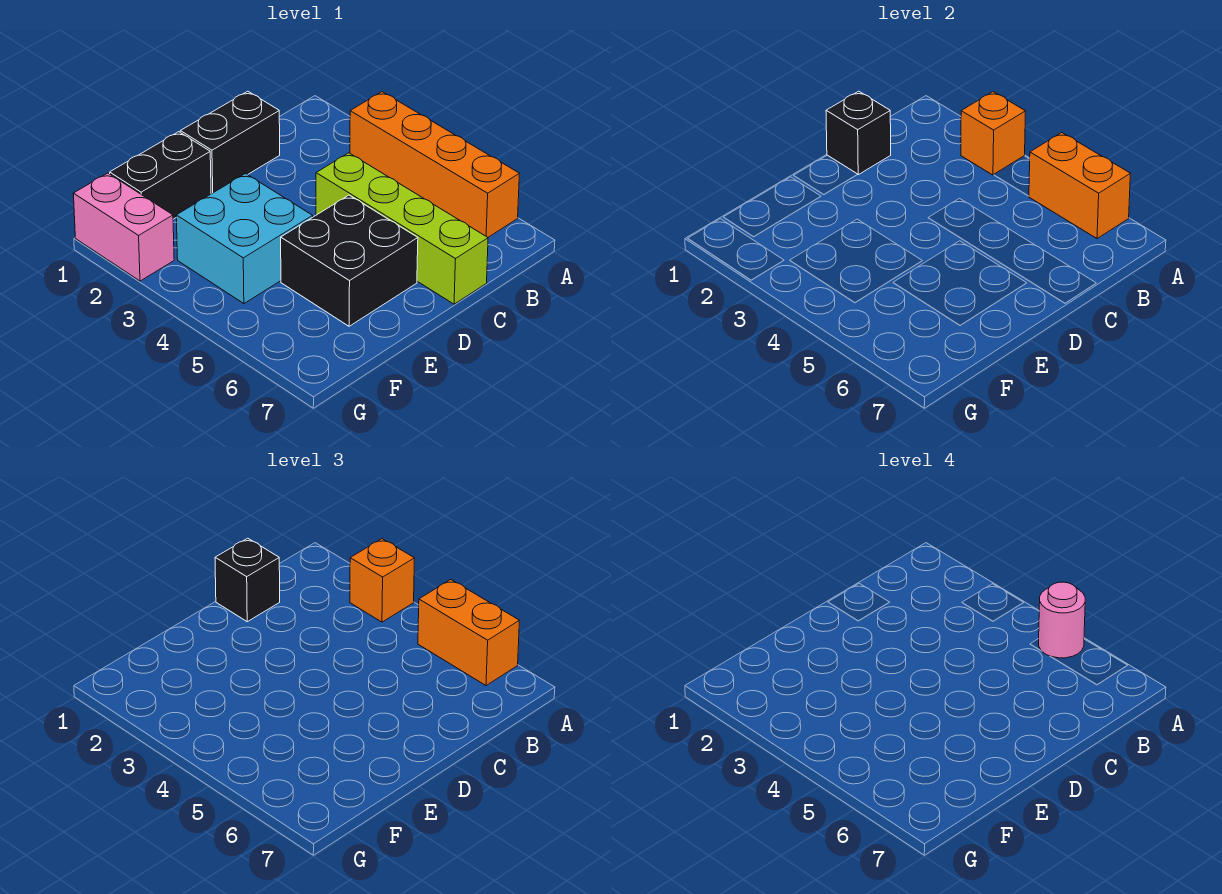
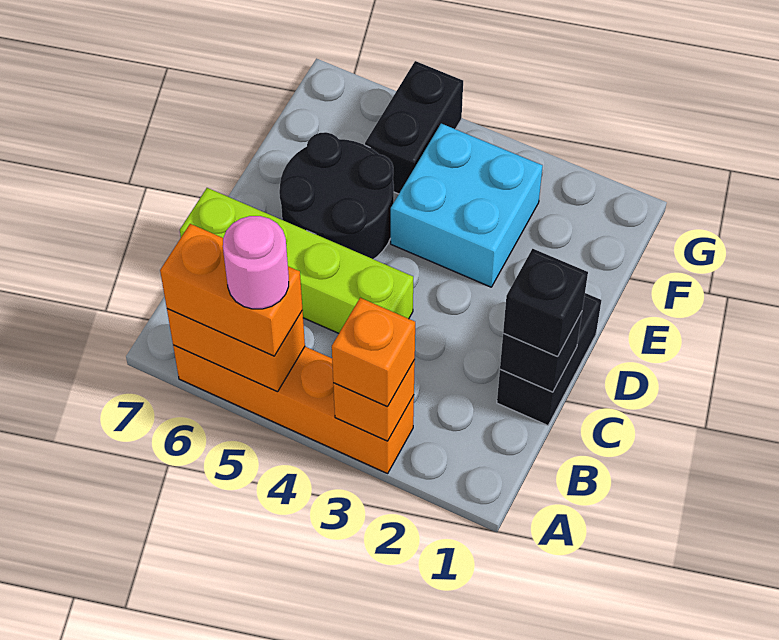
black 2x2 brick [281,195,418,326] -> black 2x2 round brick [279,132,394,259]
black 1x2 brick [110,132,211,219] -> black 1x2 brick moved to [365,61,463,194]
pink 1x2 brick [73,173,174,281] -> none

